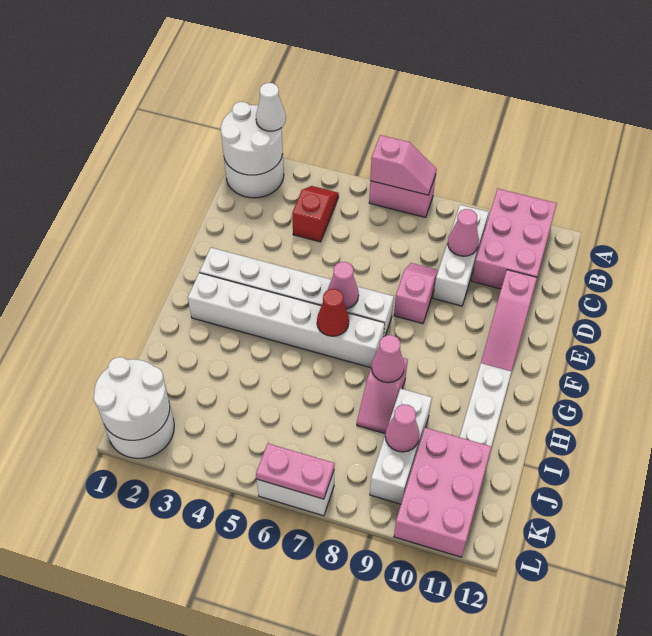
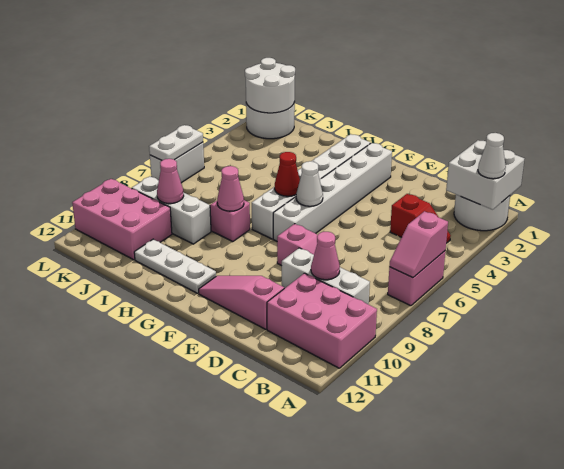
white 2x2 round brick [221,102,283,175] -> white 2x2 brick [446,140,524,210]
pink 1x1 cone [328,262,359,309] -> white 1x1 cone [296,161,323,206]
pink 1x2 plate [256,443,335,499] -> white 1x2 plate [149,125,203,160]

